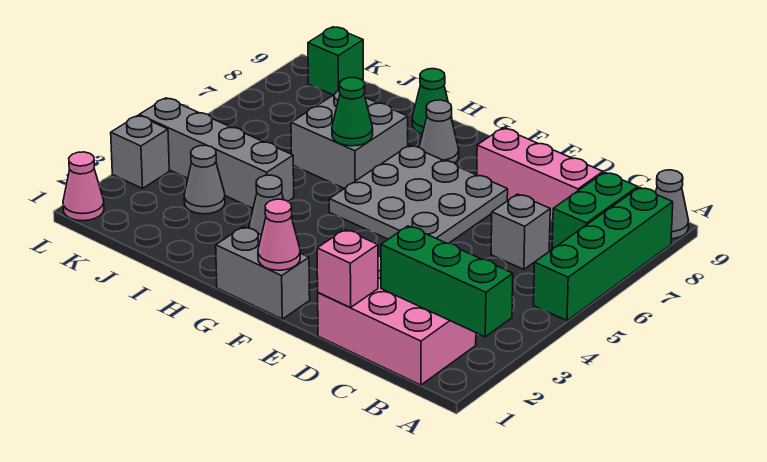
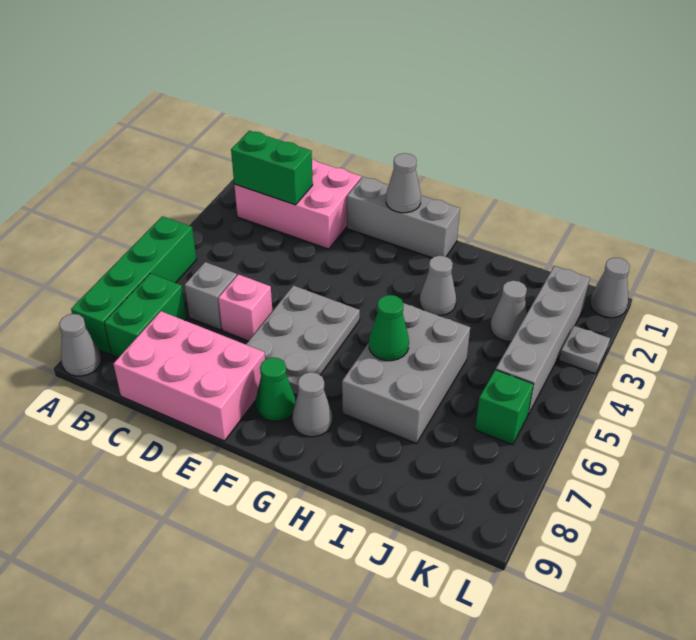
green 1x3 brick [381,226,513,337] -> green 1x2 brick [231,131,313,205]
pink 1x3 brick [477,128,603,221] -> pink 2x3 brick [113,311,265,441]
pink 1x1 brick [317,229,378,307] -> pink 1x1 brick moved to [218,274,272,341]
grey 3x3 plate [329,145,508,243] -> grey 2x3 plate [246,285,360,395]
grey 1x2 brick [216,227,310,319] -> grey 1x3 brick [347,177,460,258]
pink 1x1 cone [258,199,300,270] -> grey 1x1 cone [386,153,421,213]
grey 2x2 brick [291,91,408,189] -> grey 2x3 brick [342,303,470,443]
green 1x1 cone [412,69,452,134] -> green 1x1 cone moved to [256,357,296,421]
grey 1x4 brick [139,98,294,208] -> grey 1x4 brick turned to [496,266,590,414]
green 1x1 brick [308,27,363,95] -> green 1x1 brick moved to [475,370,533,445]
pink 1x1 cone [63,152,104,221] -> grey 1x1 cone [590,258,630,318]
grey 1x1 brick [111,116,169,188] -> grey 1x1 plate [559,326,610,374]

